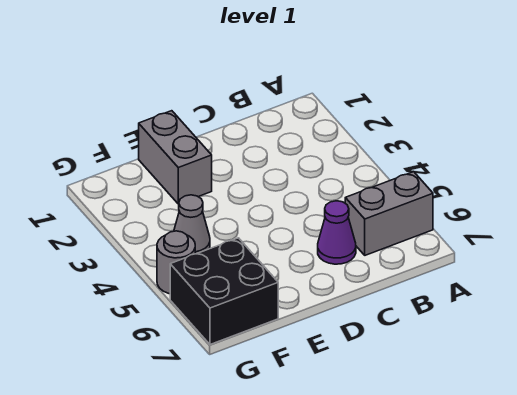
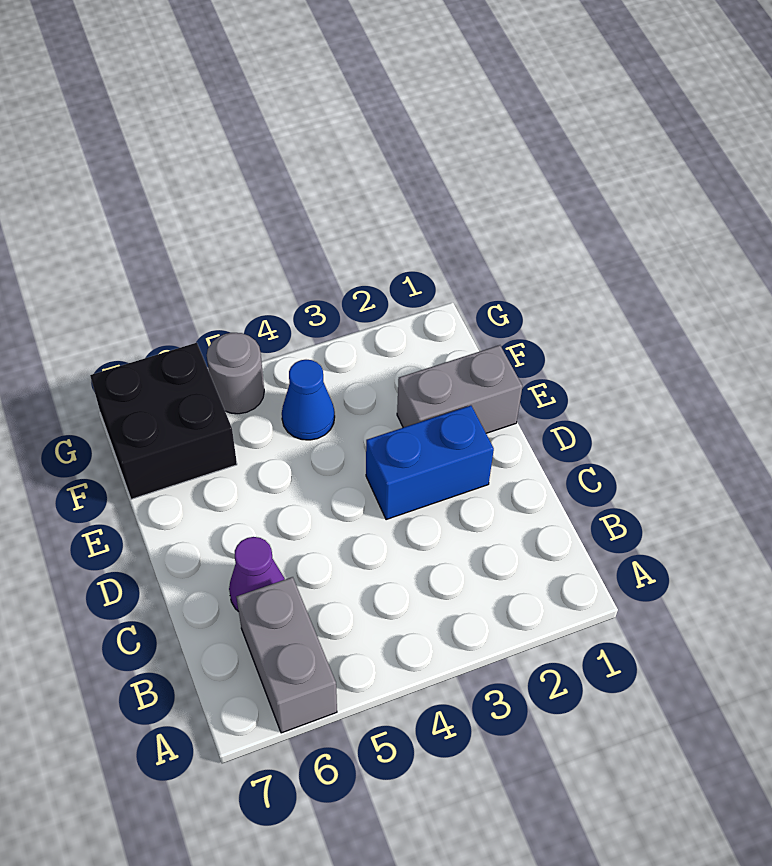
none -> blue 1x2 brick [366,406,494,520]
grey 1x1 cone [174,195,210,254] -> blue 1x1 cone [282,360,335,440]

